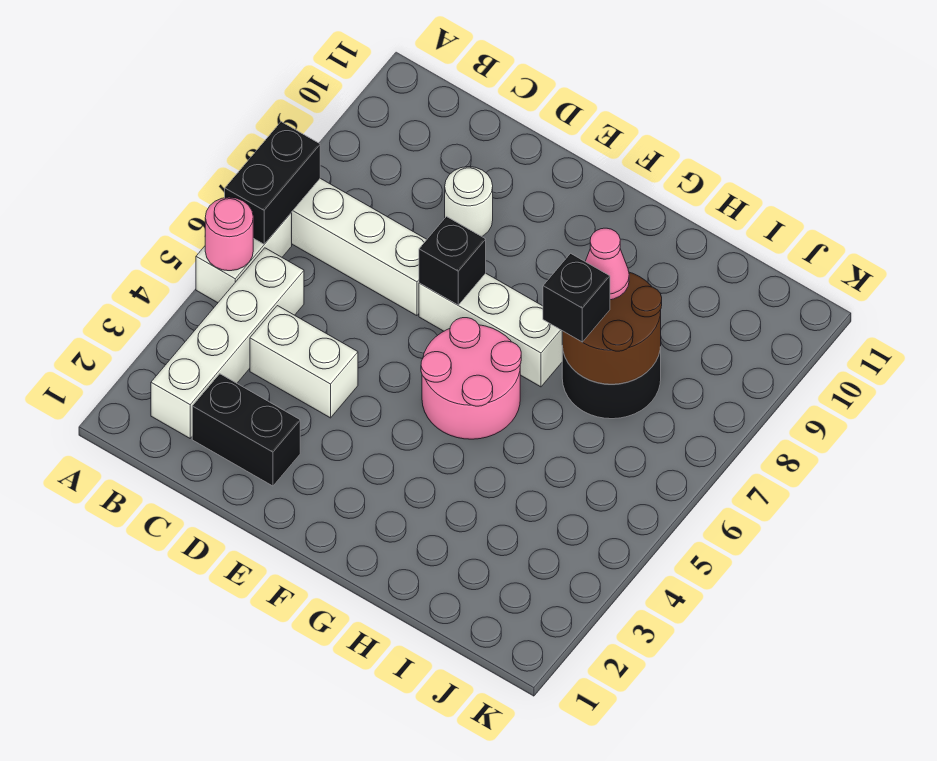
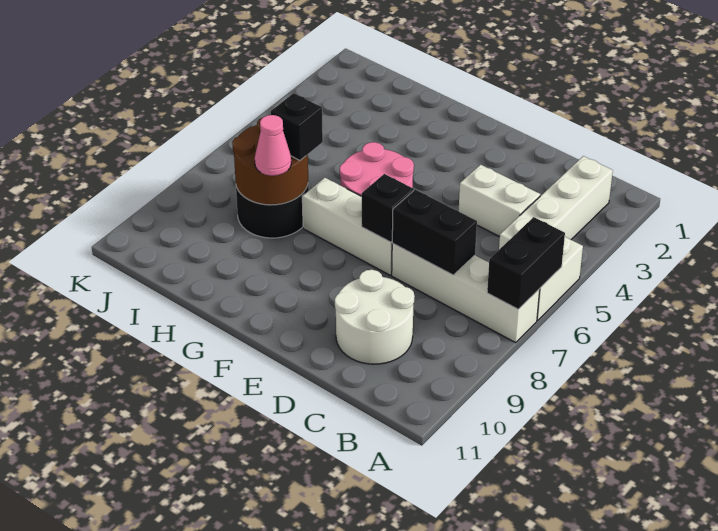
pink 1x1 round brick [205,197,253,271] -> none
black 1x2 brick [192,374,300,486] -> black 1x2 brick moved to [392,190,477,275]
white 1x1 round brick [445,167,493,236] -> white 2x2 round brick [335,270,415,364]

